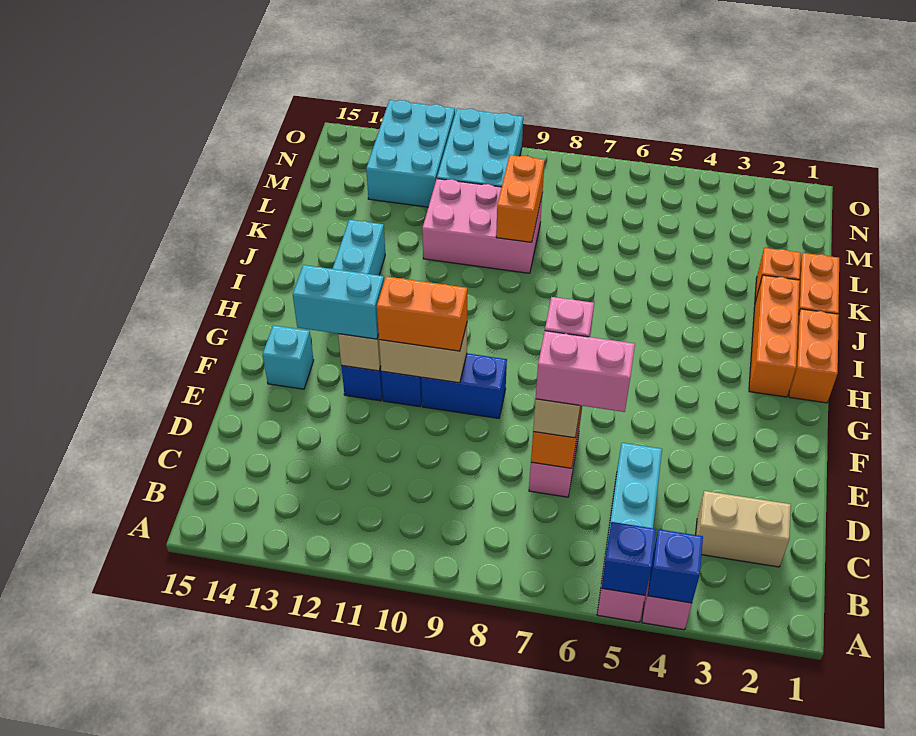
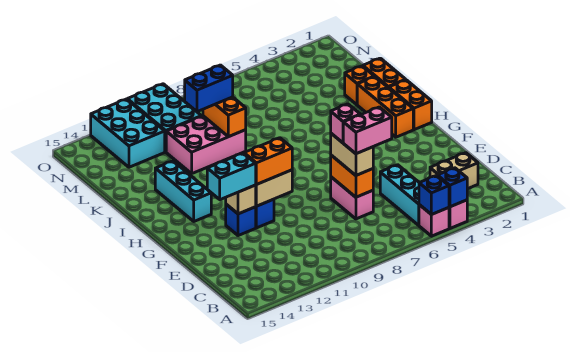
blue 1x2 brick [421,353,507,418] -> blue 1x2 brick moved to [185,65,233,112]
cyan 1x1 brick [263,325,314,389] -> none

